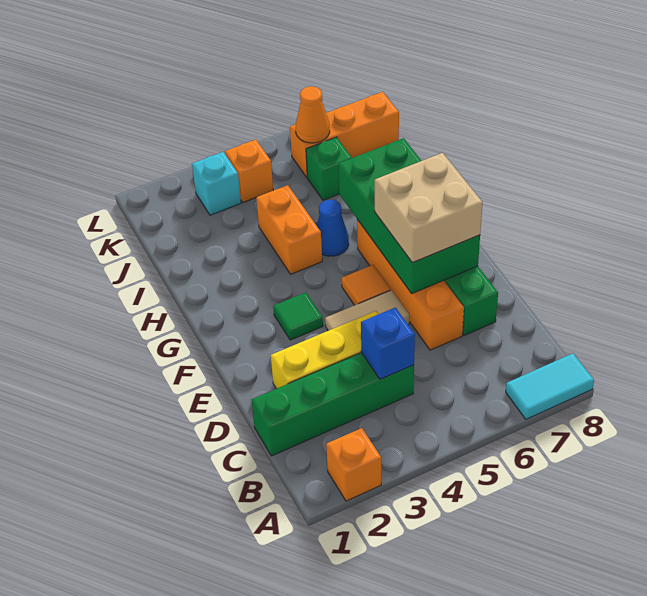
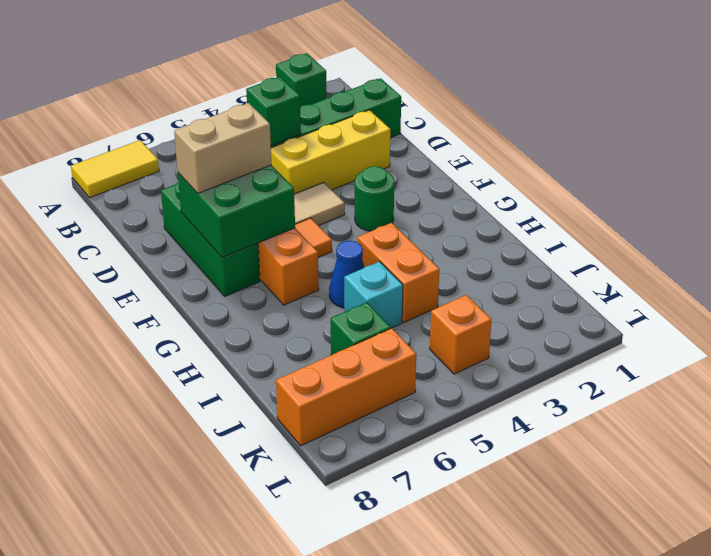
orange 1x1 brick [326,428,381,501] -> green 1x1 brick [276,53,327,107]
cyan 1x2 tile [506,353,594,419] -> yellow 1x2 tile [71,140,159,198]
blue 1x1 brick [361,307,415,379] -> green 1x1 brick [246,76,301,146]
green 2x4 brick [339,138,480,294] -> green 2x2 brick [178,165,295,258]
tan 2x2 brick [375,153,483,263] -> tan 1x2 brick [174,103,271,193]
green 1x1 tile [273,292,323,340] -> green 1x1 round brick [355,166,394,231]
cyan 1x1 brick [192,152,241,215] -> cyan 1x1 brick moved to [344,262,403,328]
orange 1x1 cone [296,86,330,143] -> none

